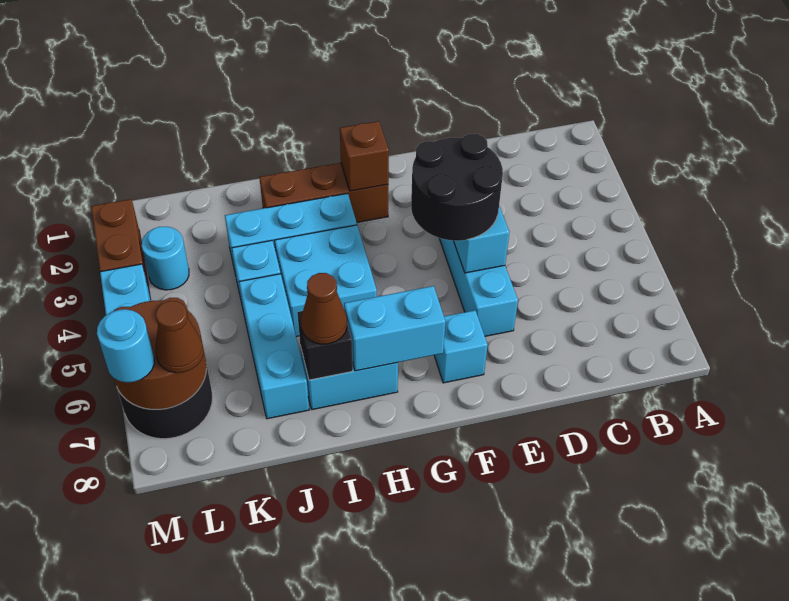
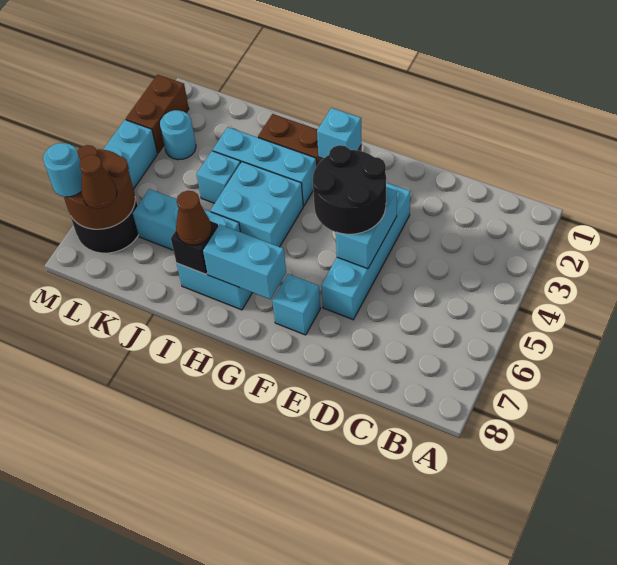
brown 1x1 brick [340,121,389,191] -> cyan 1x1 brick [317,108,362,159]
cyan 1x3 brick [239,274,309,419] -> cyan 1x3 brick turned to [133,189,240,250]

